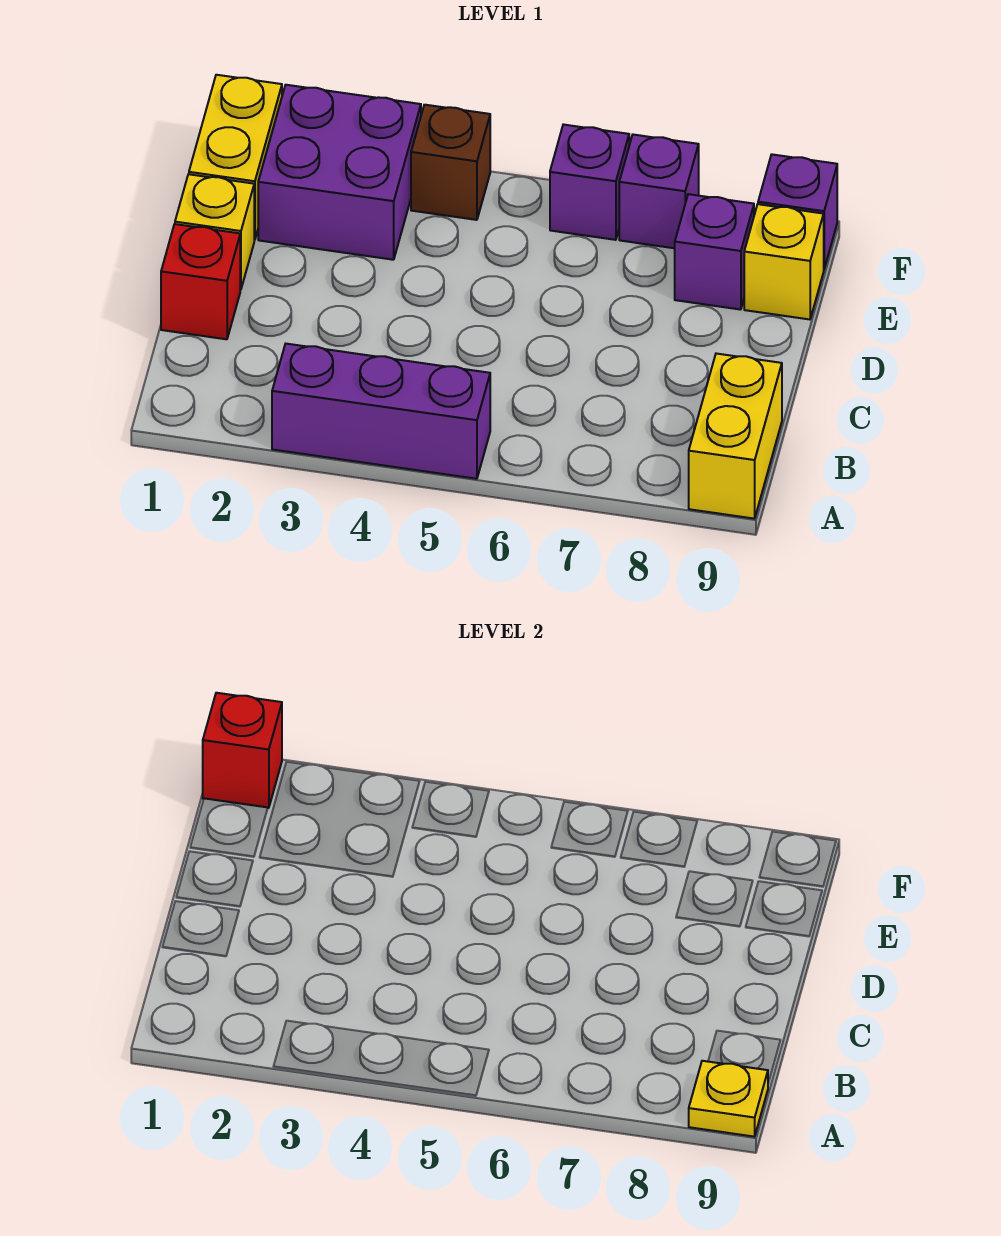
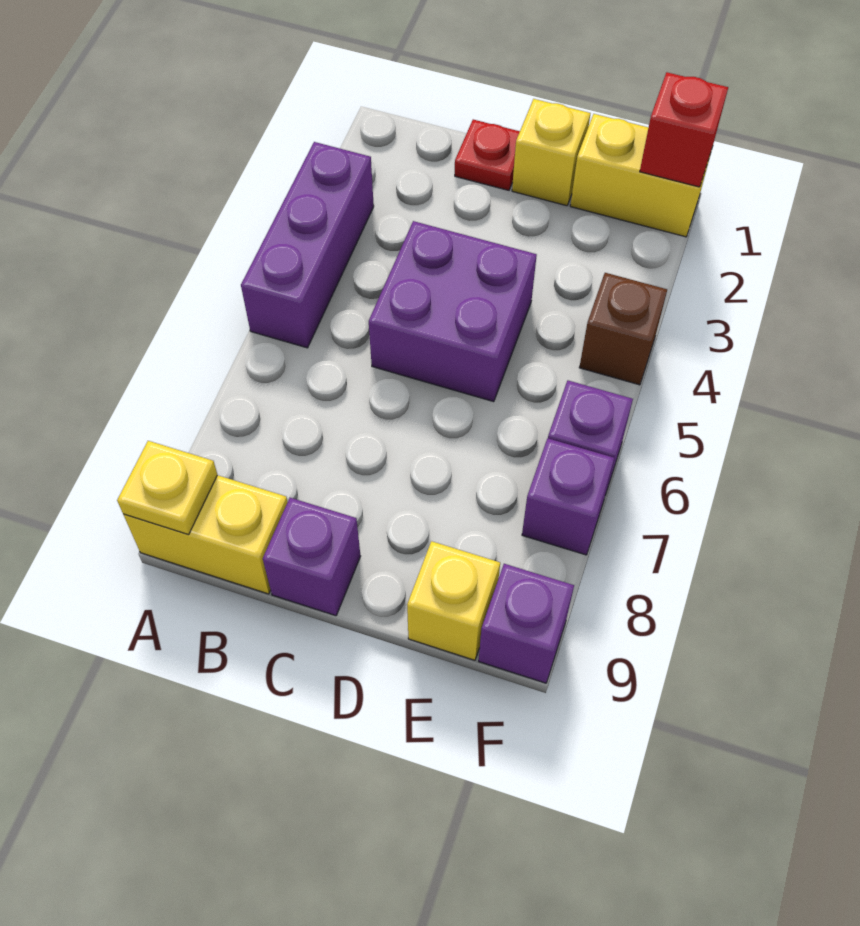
red 1x1 brick [161,224,240,339] -> red 1x1 plate [455,120,520,190]
purple 2x2 brick [258,85,421,260] -> purple 2x2 brick moved to [369,221,537,402]
purple 1x1 brick [675,194,754,310] -> purple 1x1 brick moved to [263,498,361,616]

